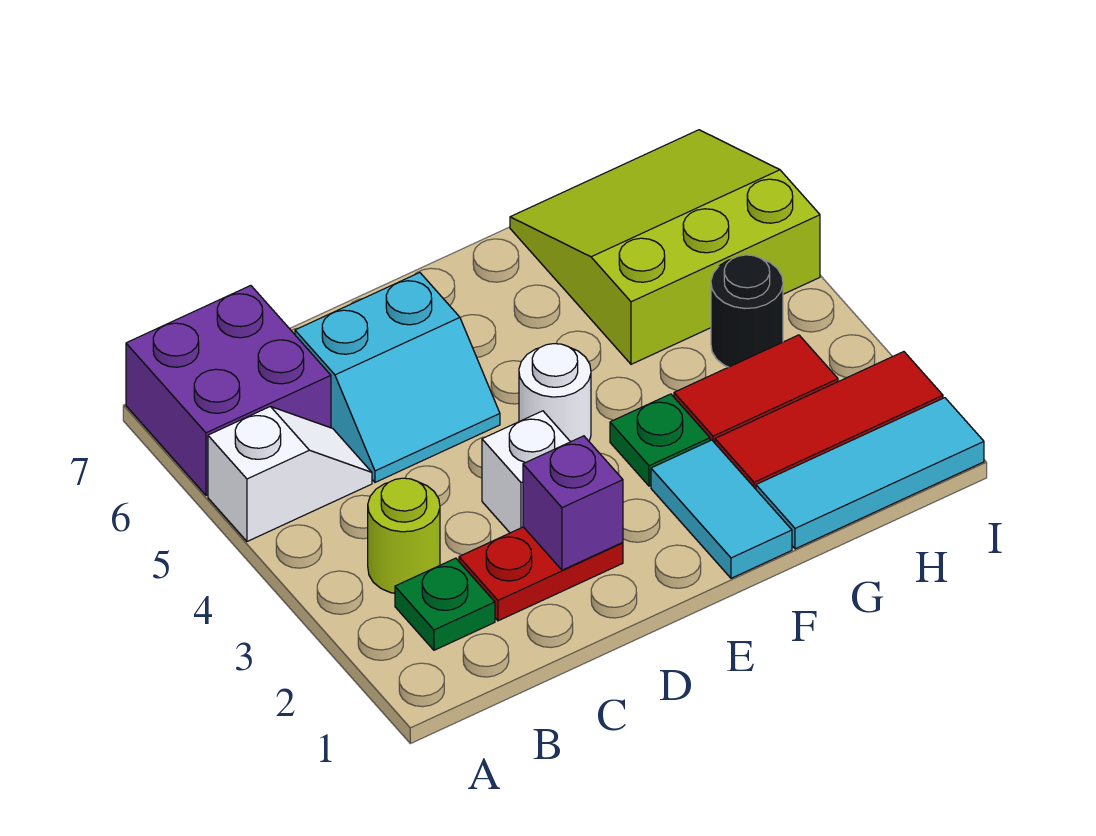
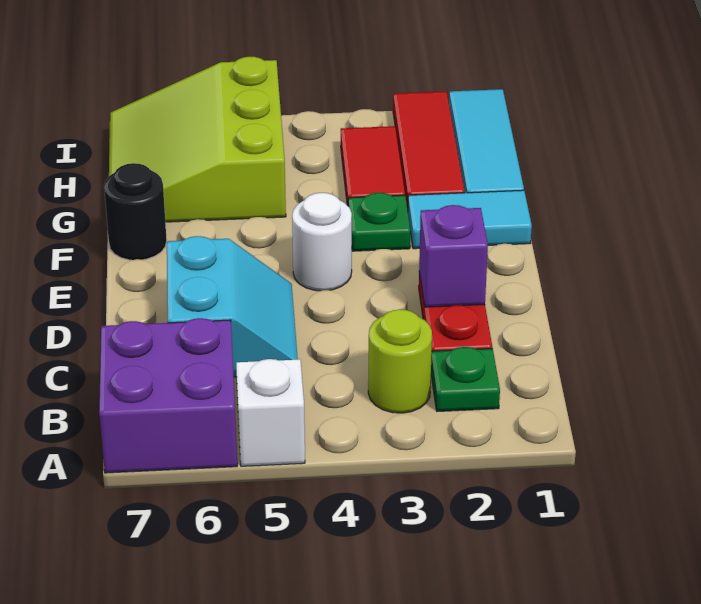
white 1x1 brick [482,411,570,533] -> none
black 1x1 round brick [711,255,783,367] -> black 1x1 round brick moved to [104,163,167,260]

